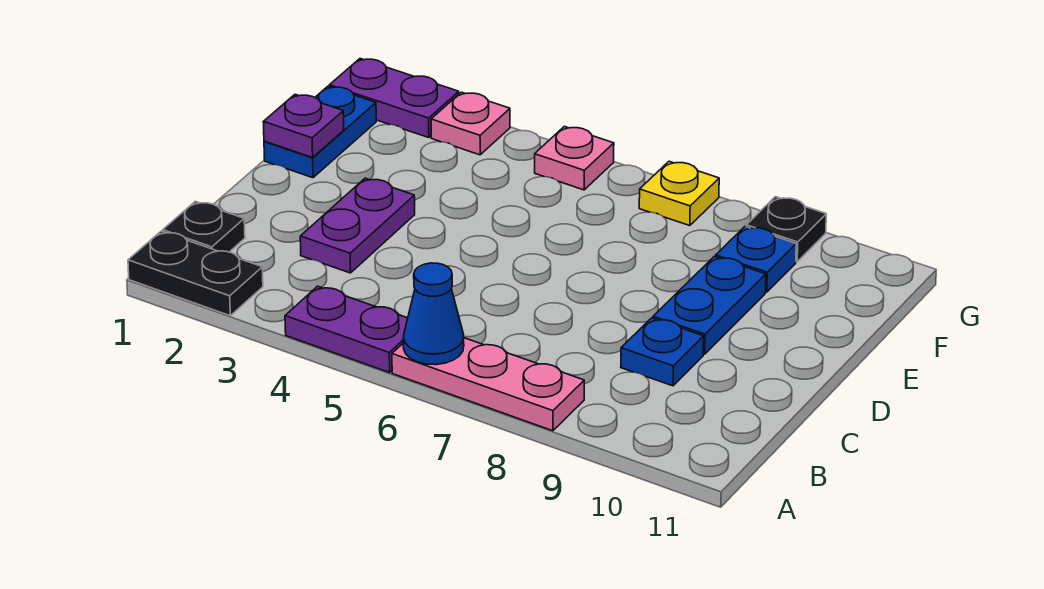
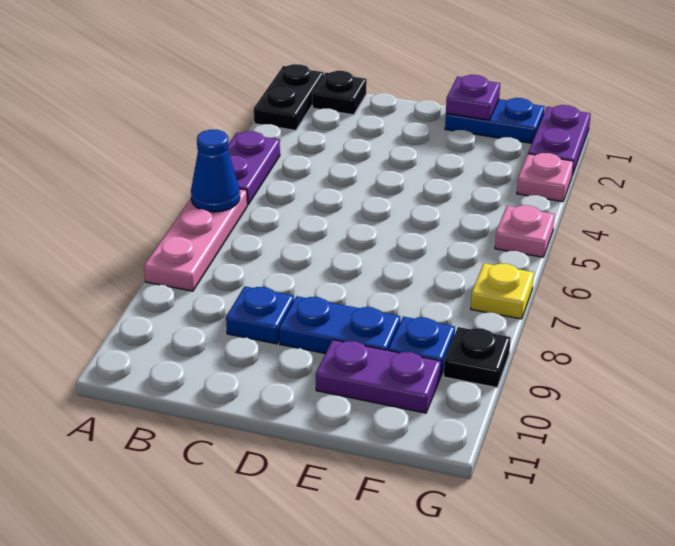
purple 1x2 plate [300,178,415,273] -> purple 1x2 plate moved to [316,340,441,413]

